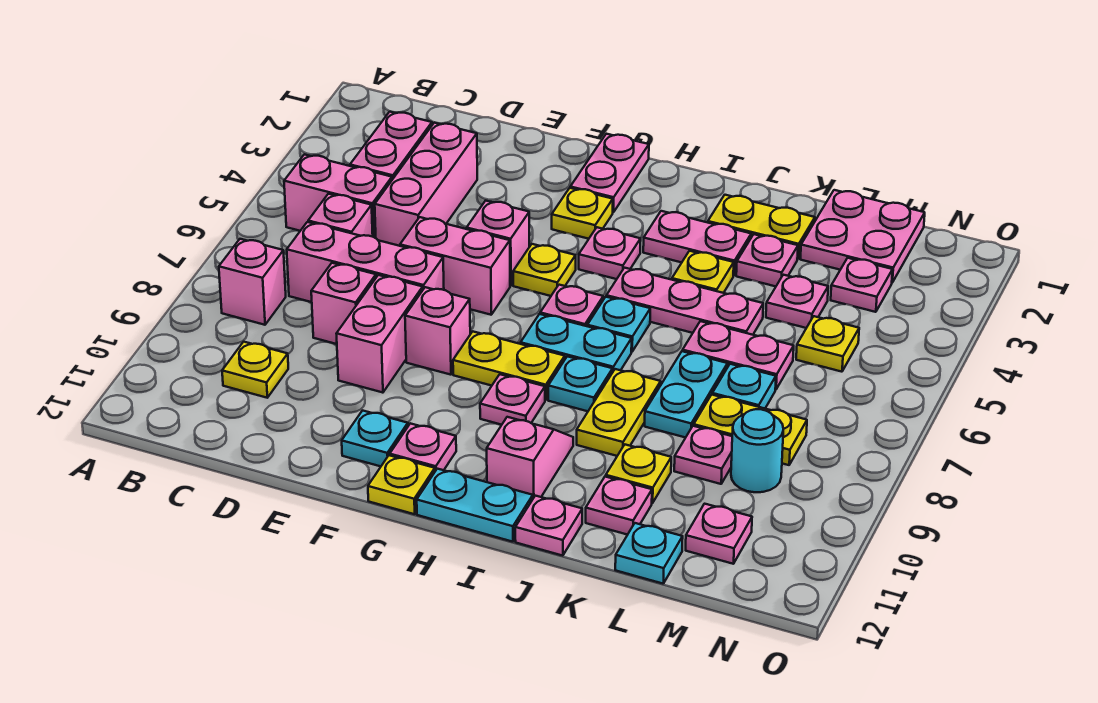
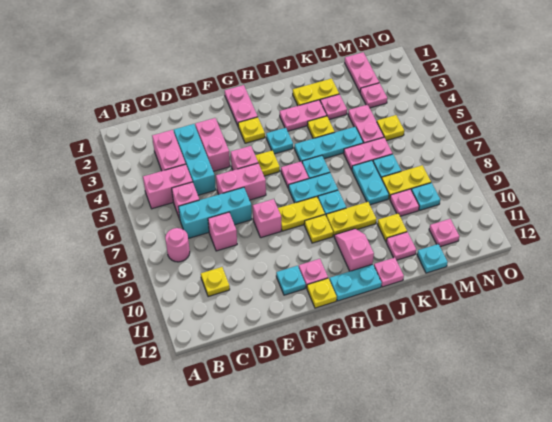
pink 1x1 brick [219,239,286,325] -> pink 1x1 round brick [165,228,190,262]
pink 1x3 brick [287,222,444,302] -> cyan 1x3 brick [178,187,252,239]
pink 1x3 brick [375,123,477,246] -> cyan 1x3 brick [174,124,216,195]
pink 1x2 brick [336,275,423,393] -> pink 1x2 brick moved to [195,118,230,171]
pink 1x1 plate [579,227,641,279] -> cyan 1x1 plate [266,128,293,154]
pink 1x1 plate [480,374,545,425] -> yellow 1x1 plate [304,215,333,243]
pink 1x3 plate [606,268,763,335] -> cyan 1x3 plate [294,127,363,162]
yellow 1x2 plate [577,369,661,456] -> yellow 1x2 plate turned to [326,202,377,236]
pink 2x2 plate [800,190,925,282] -> pink 1x2 plate [345,52,379,92]
pink 1x1 plate [766,275,828,328] -> pink 1x2 plate [348,105,384,143]
cyan 1x1 round brick [731,409,783,492] -> cyan 1x1 plate [411,183,440,210]

